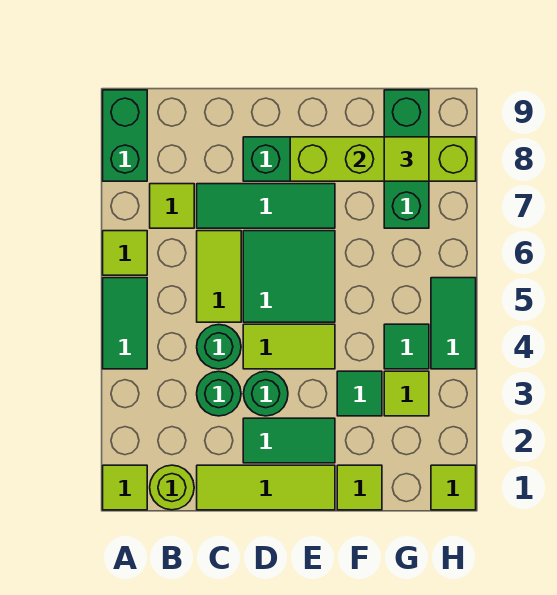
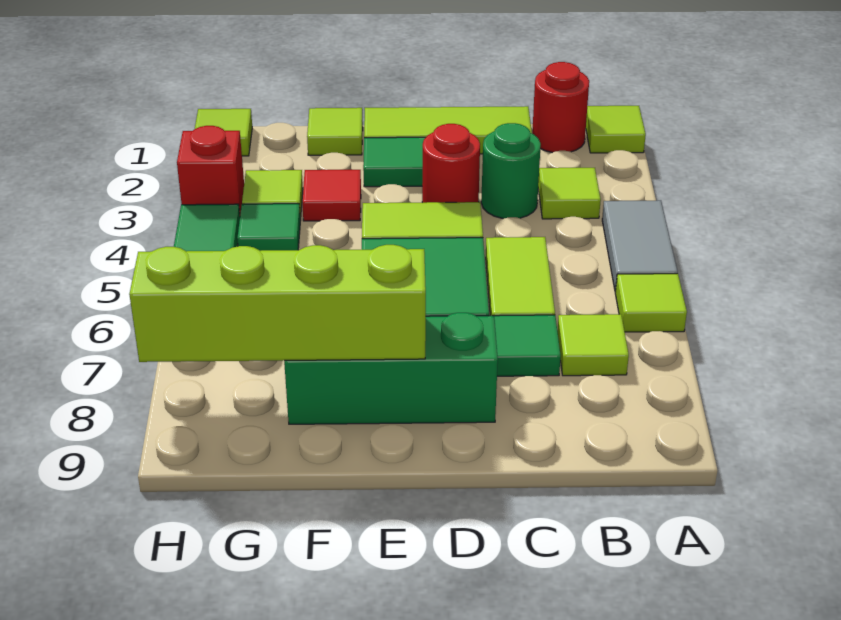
green 1x2 tile [103,278,147,369] -> grey 1x2 tile [602,200,678,292]
green 1x2 brick [103,90,147,181] -> none
lime 1x1 round brick [150,465,194,510] -> red 1x1 round brick [532,62,589,153]
green 1x1 round brick [197,325,241,369] -> none
green 1x1 round brick [243,371,288,416] -> red 1x1 round brick [422,124,480,203]
green 1x1 tile [337,371,382,416] -> red 1x1 tile [302,170,361,221]
green 1x3 brick [384,90,429,228] -> none
lime 1x1 tile [384,137,429,181] -> lime 1x1 tile moved to [538,168,601,219]
none -> red 1x1 brick [177,126,244,213]

